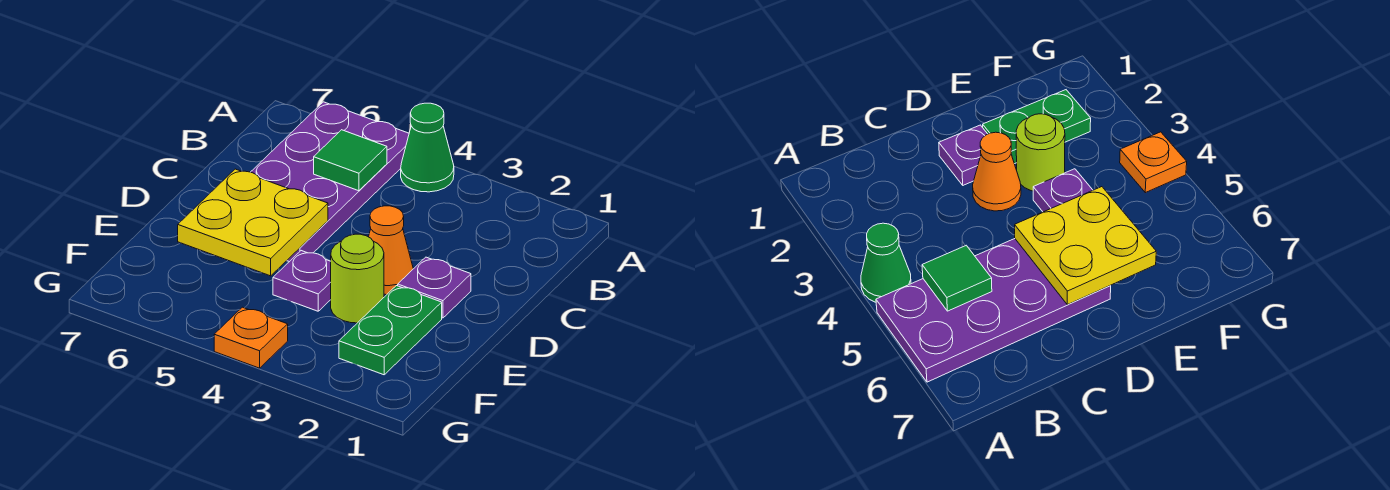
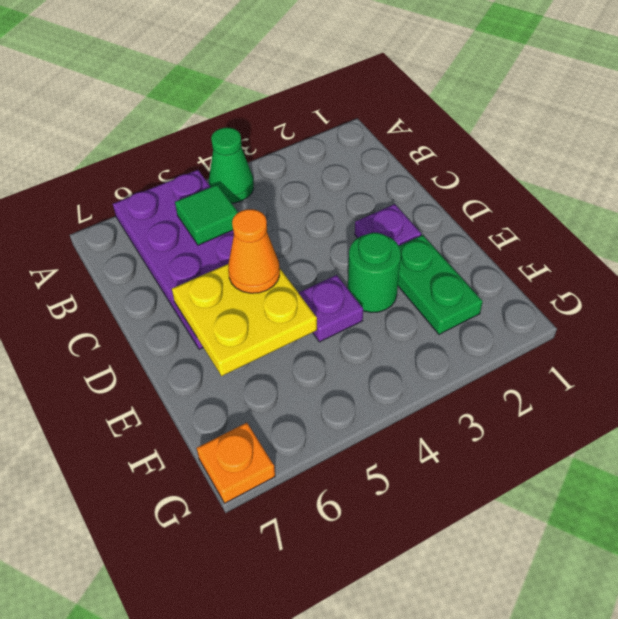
orange 1x1 cone [369,206,413,295] -> orange 1x1 cone moved to [228,209,280,293]
lime 1x1 round brick [331,234,384,323] -> green 1x1 round brick [348,233,401,313]
orange 1x1 plate [214,307,288,368] -> orange 1x1 plate moved to [197,423,275,503]

